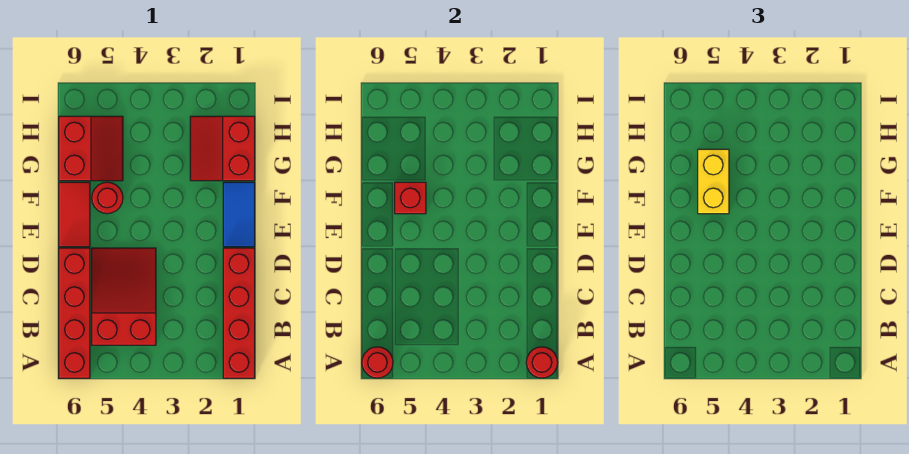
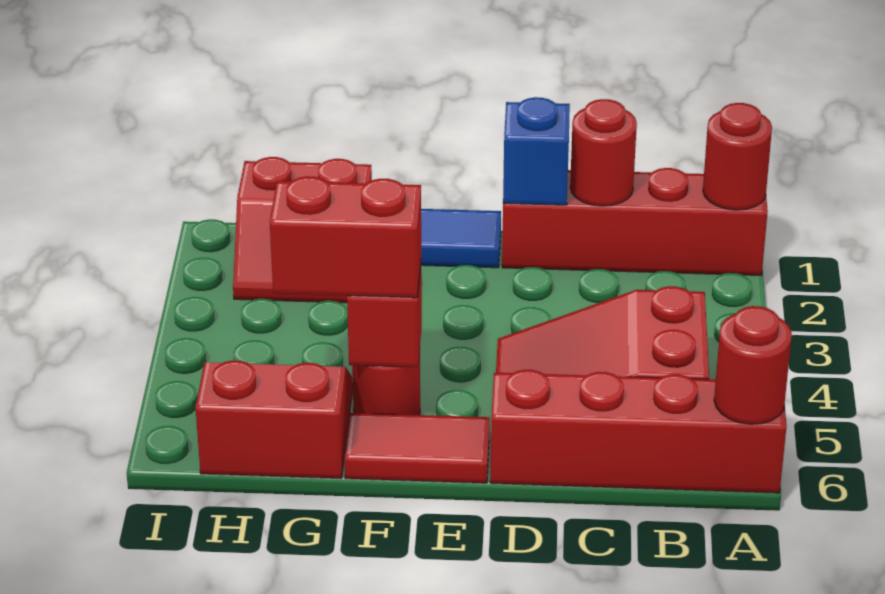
none -> red 1x1 round brick [570,99,637,206]
none -> blue 1x1 brick [503,97,570,205]
yellow 1x2 brick [698,149,729,214] -> red 1x2 brick [270,176,421,298]

